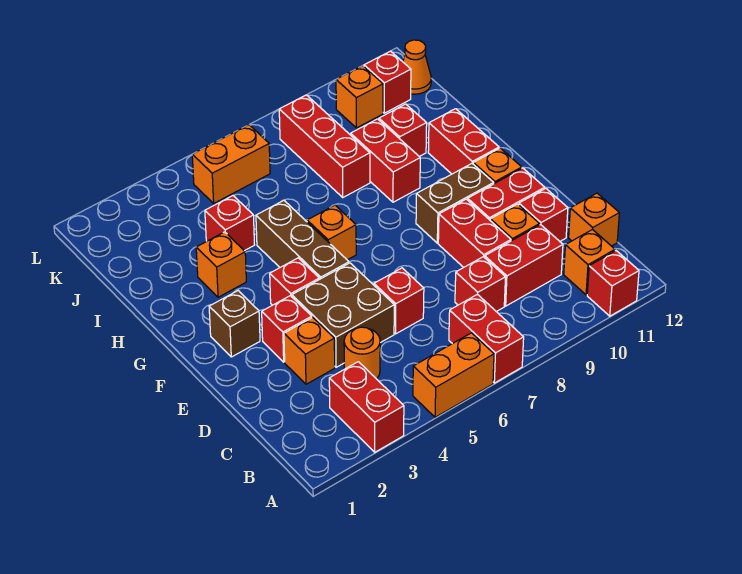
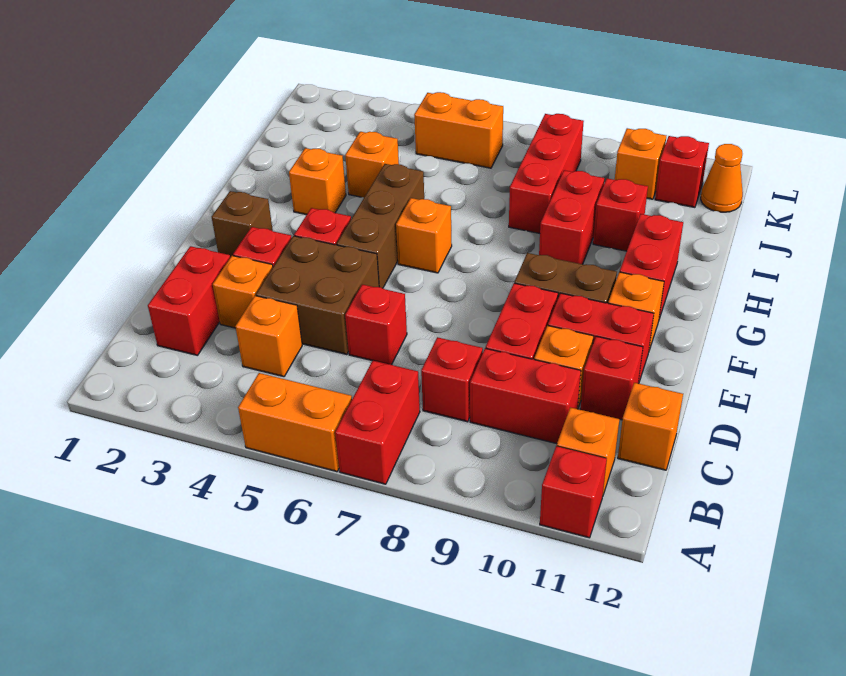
red 1x2 brick [329,362,404,452] -> red 1x2 brick moved to [148,246,230,355]
orange 1x1 round brick [344,327,380,379] -> orange 1x1 brick [235,296,302,377]
red 1x1 brick [205,196,255,251] -> orange 1x1 brick [345,132,399,198]

